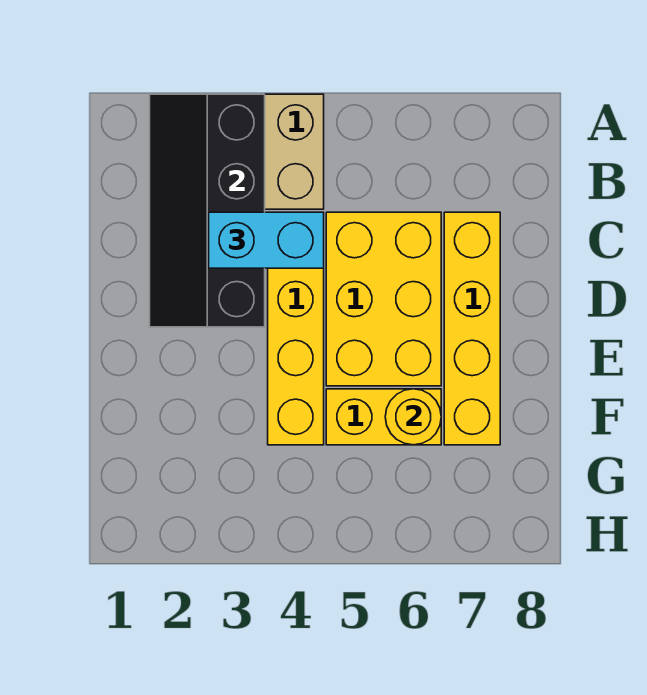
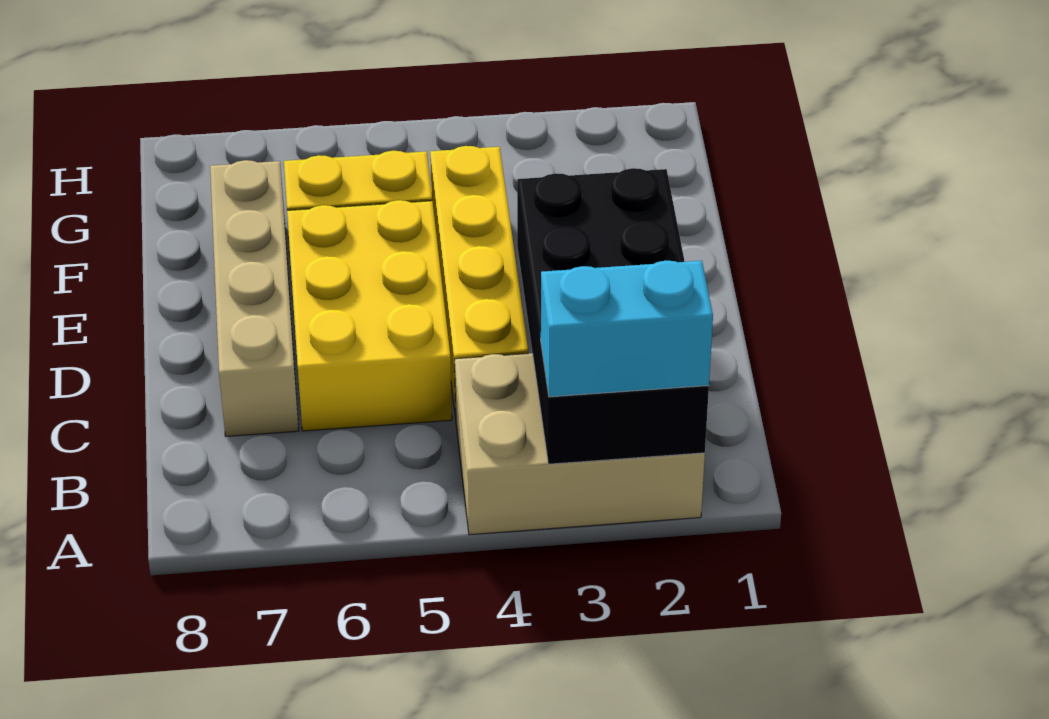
black 2x4 slope [150,94,265,327] -> black 2x4 brick [517,168,709,464]
cyan 1x2 brick [209,212,324,268] -> cyan 1x2 brick moved to [541,261,713,397]
yellow 1x4 brick [444,212,500,445] -> tan 1x4 brick [210,160,299,436]
yellow 1x1 round brick [385,389,441,445] -> none

